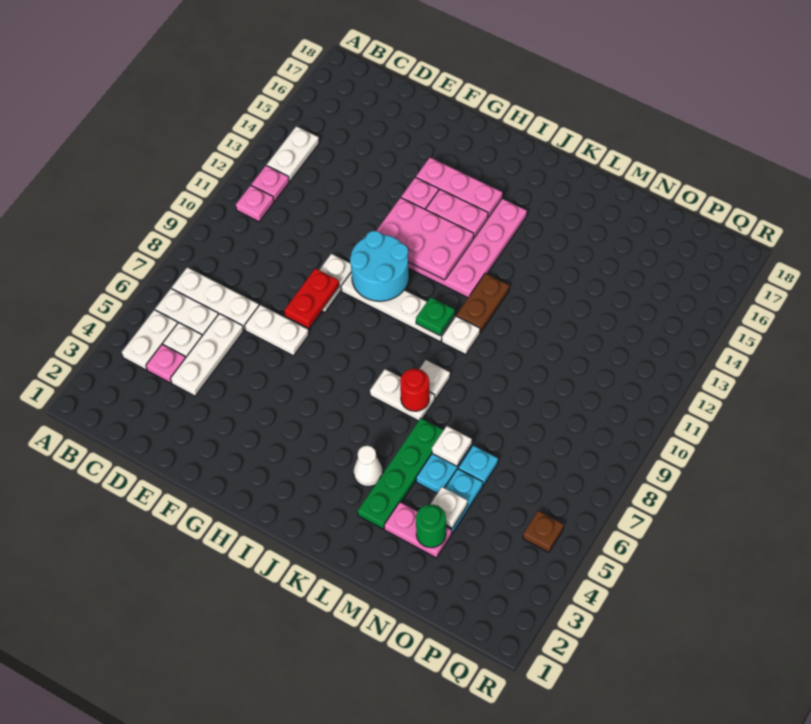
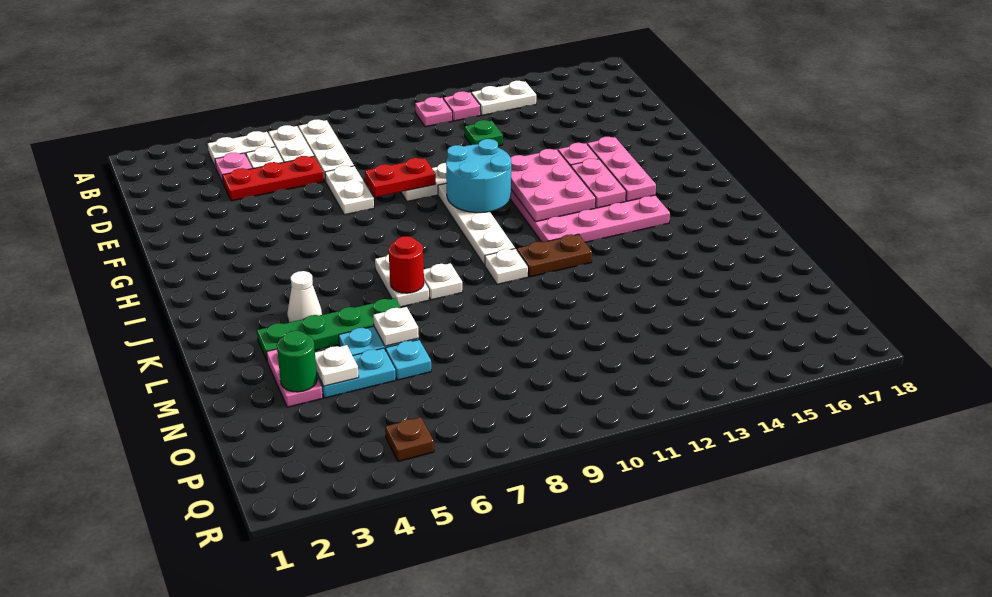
white 1x3 plate [171,314,243,396] -> red 1x3 plate [223,156,324,201]
green 1x1 plate [416,297,455,336] -> green 1x1 plate moved to [465,120,503,146]

